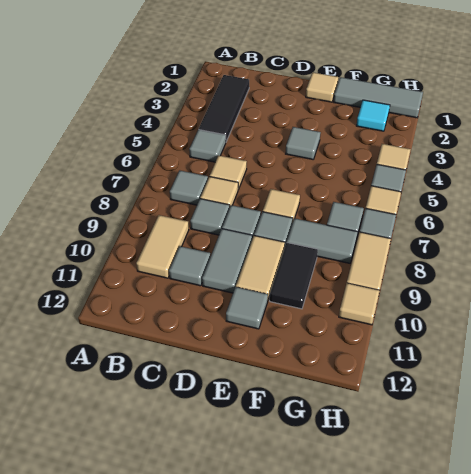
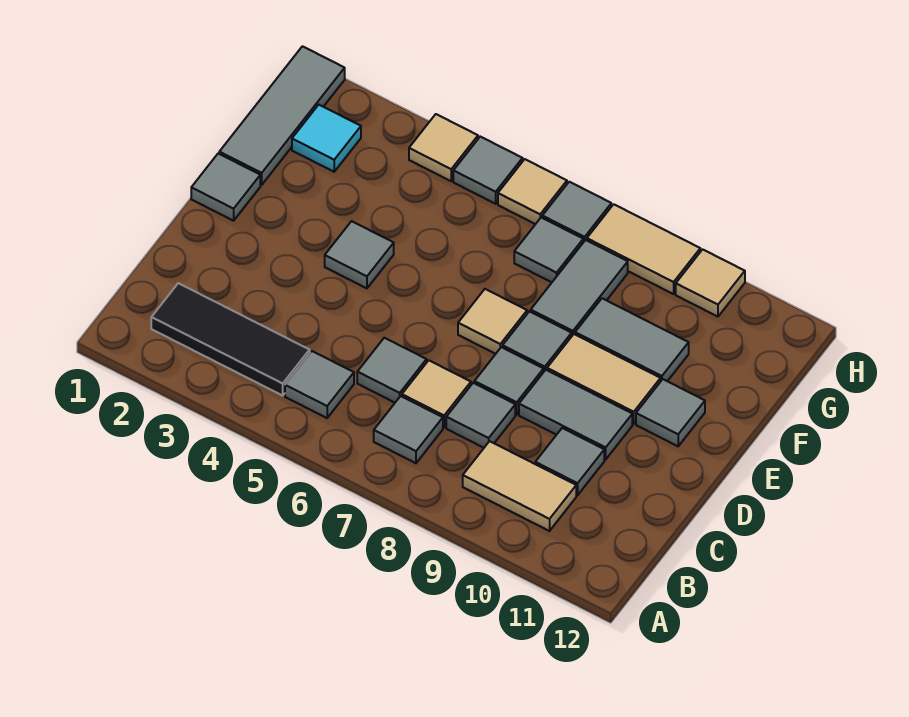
tan 1x1 tile [210,155,247,190] -> grey 1x1 tile [357,338,427,403]
tan 1x1 tile [306,72,338,102] -> grey 1x1 tile [191,154,260,221]
black 1x2 tile [270,243,318,309] -> grey 1x2 tile [575,298,689,381]

